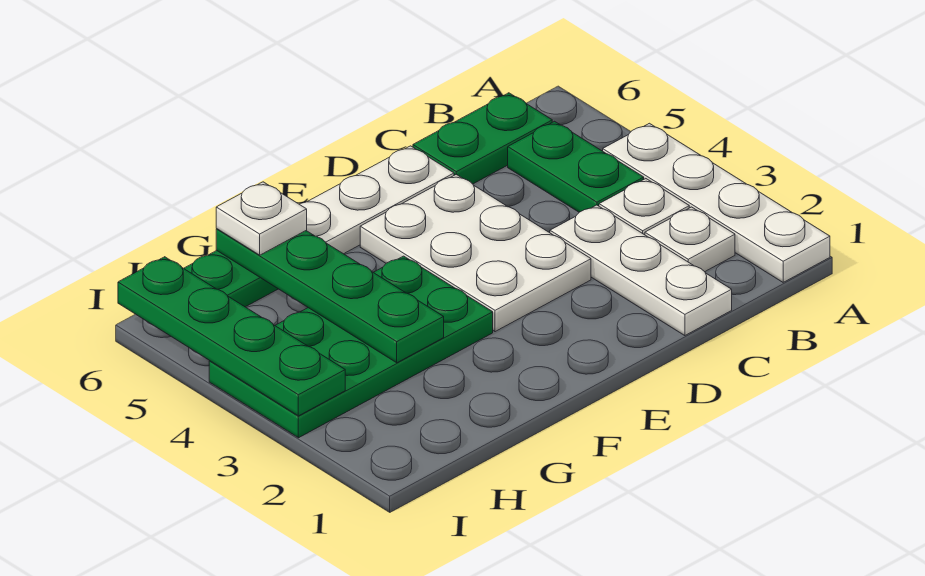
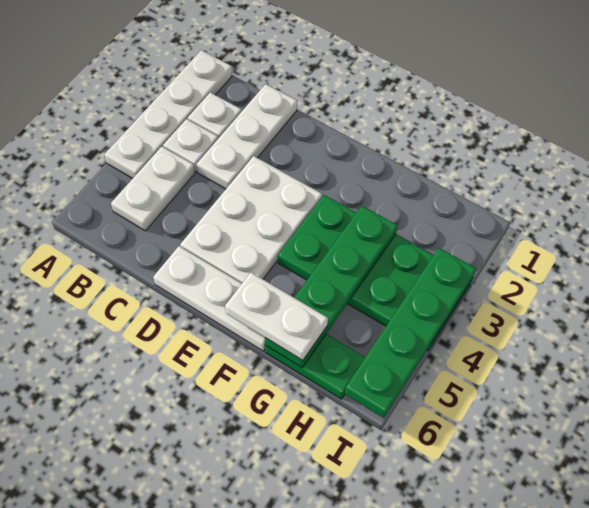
green 1x2 plate [508,121,644,212] -> white 1x2 plate [111,147,195,231]
green 1x2 plate [413,93,552,184] -> none
white 1x1 plate [216,182,307,255] -> white 1x2 plate [225,273,328,360]

